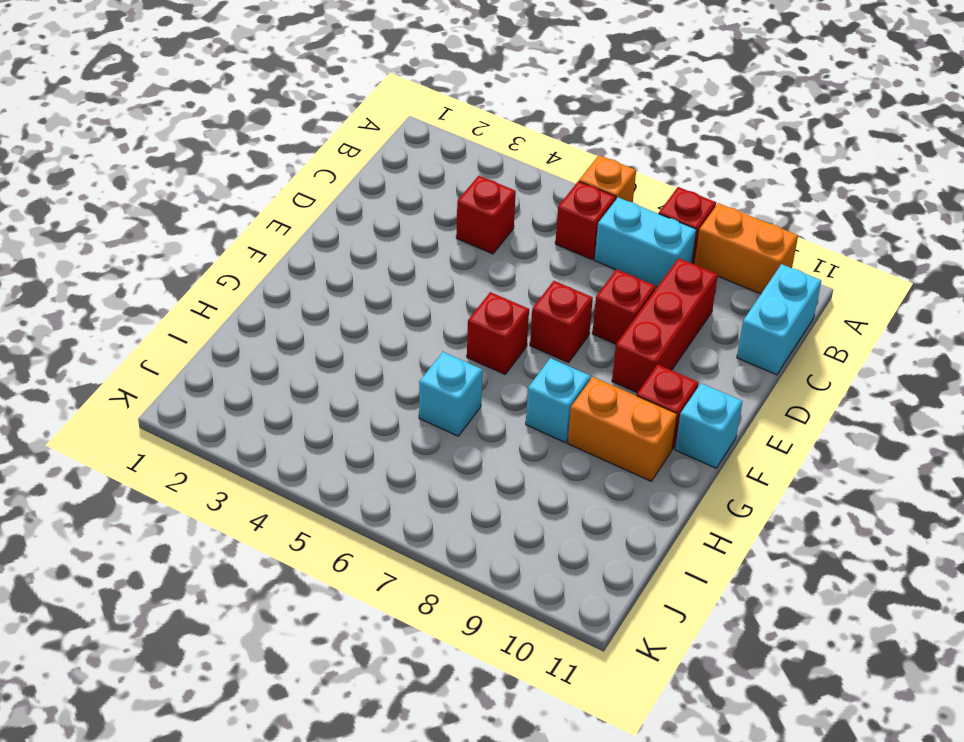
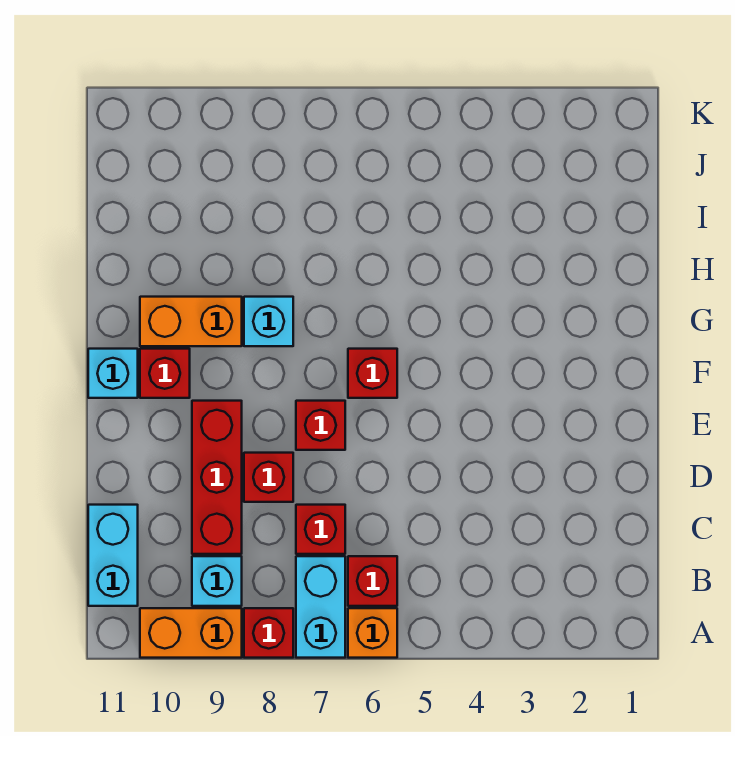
cyan 1x2 brick [595,197,696,287] -> cyan 1x2 brick turned to [296,556,345,658]
red 1x1 brick [456,176,516,254] -> red 1x1 brick moved to [296,505,345,554]
cyan 1x1 brick [419,352,482,436] -> cyan 1x1 brick moved to [192,556,242,606]

